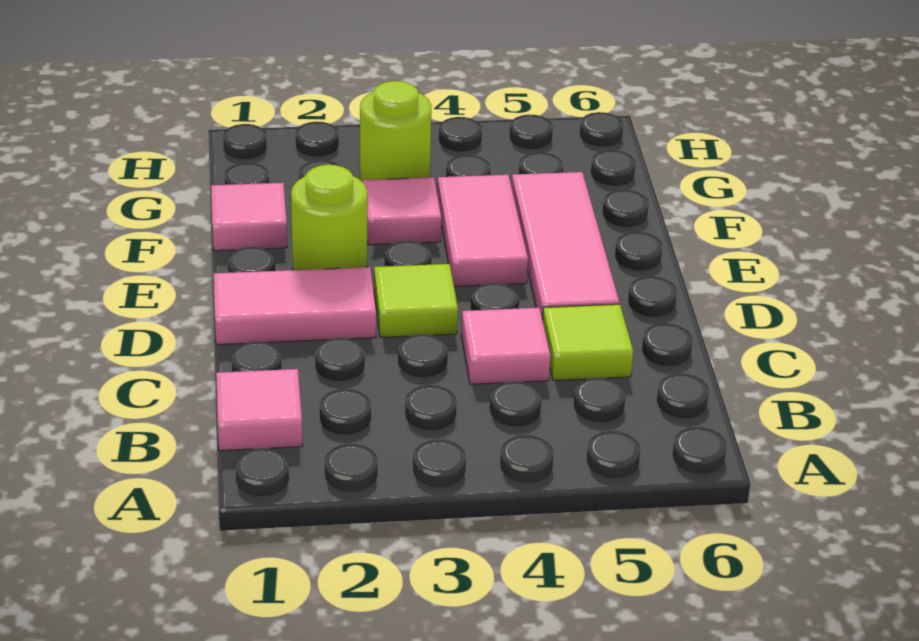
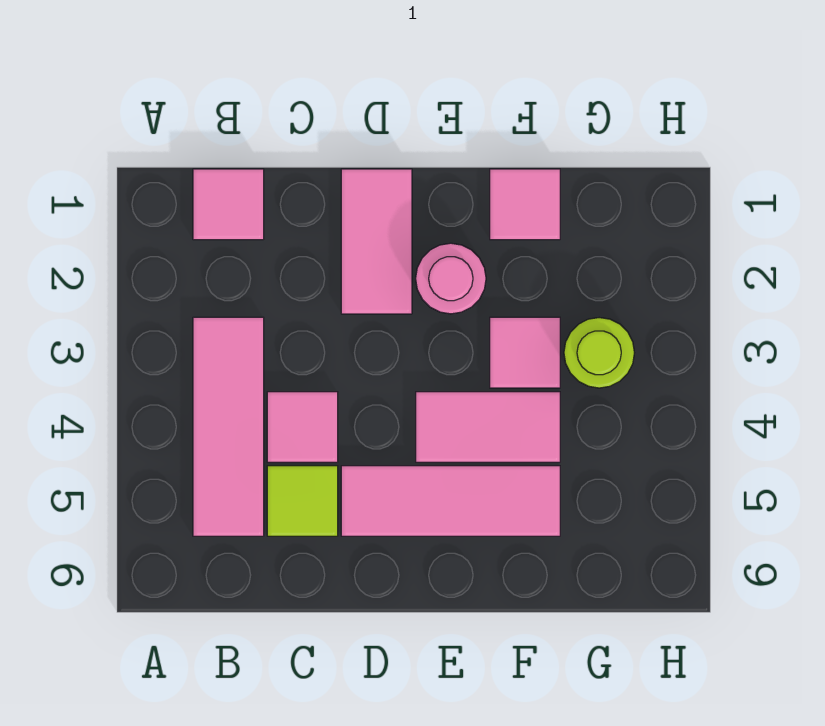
none -> pink 1x3 tile [193,317,264,536]
lime 1x1 tile [374,264,458,337] -> none
lime 1x1 round brick [291,165,367,270] -> pink 1x1 round brick [416,243,486,314]

